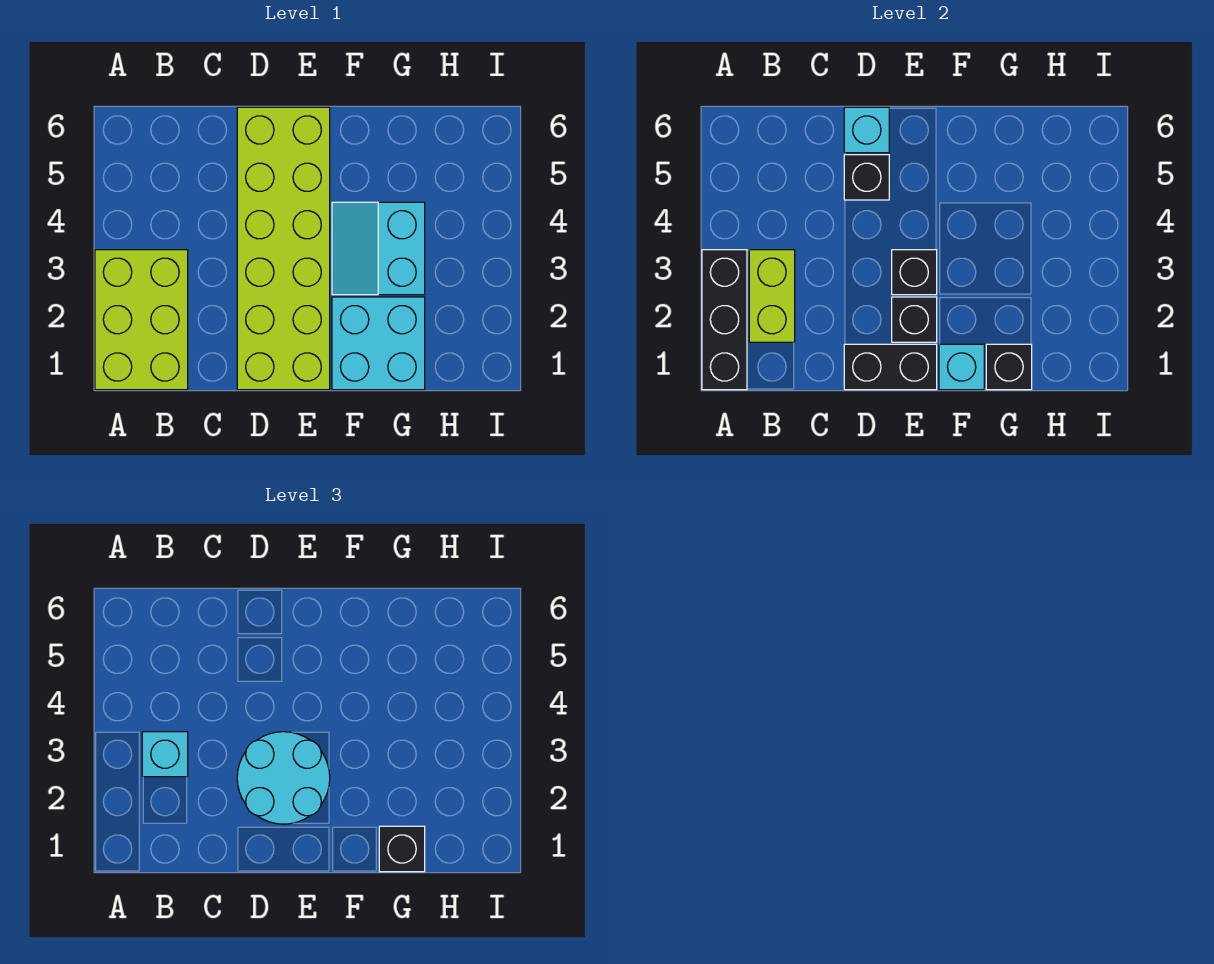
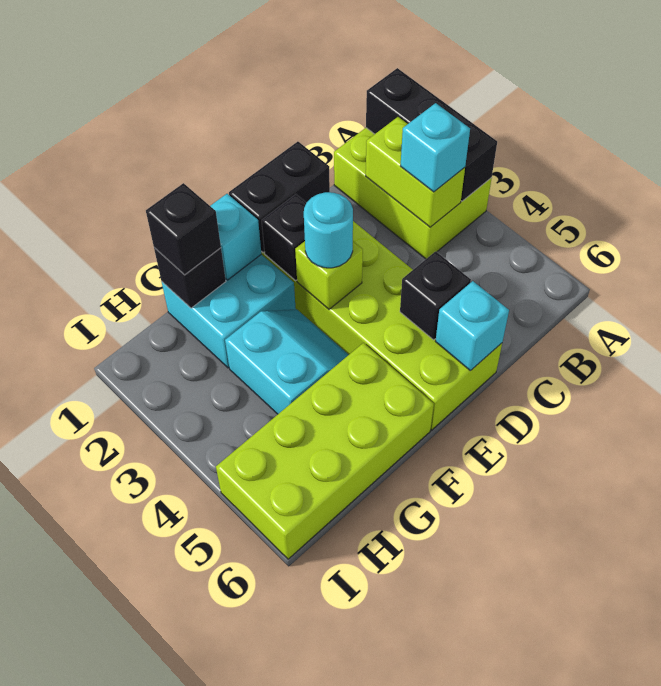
cyan 2x2 round brick [237,732,330,824] -> cyan 1x1 round brick [304,192,353,268]
black 1x1 brick [892,250,937,295] -> lime 1x1 brick [295,241,363,309]
none -> lime 2x4 brick [216,343,434,559]

